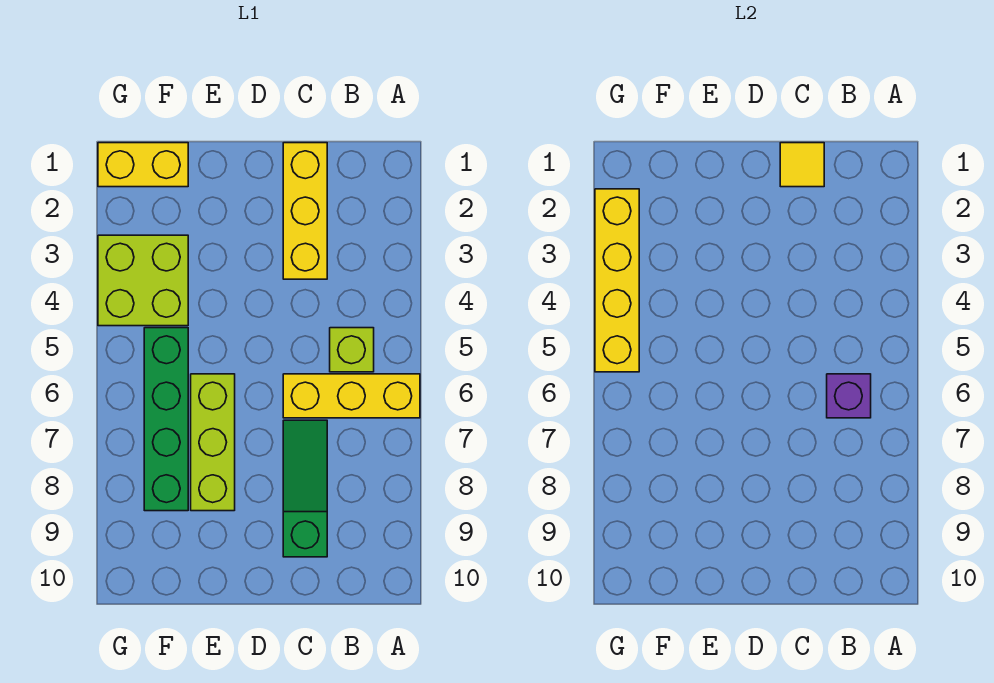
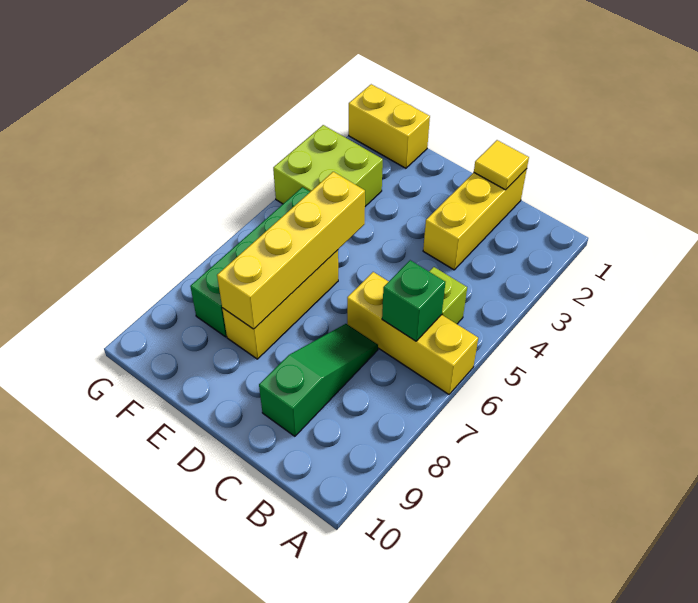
purple 1x1 brick [827,374,871,418] -> green 1x1 brick [382,260,445,341]
lime 1x3 brick [191,374,235,511] -> yellow 1x3 brick [222,250,338,359]
yellow 1x4 brick [595,189,639,372] -> yellow 1x4 brick moved to [217,172,365,329]

